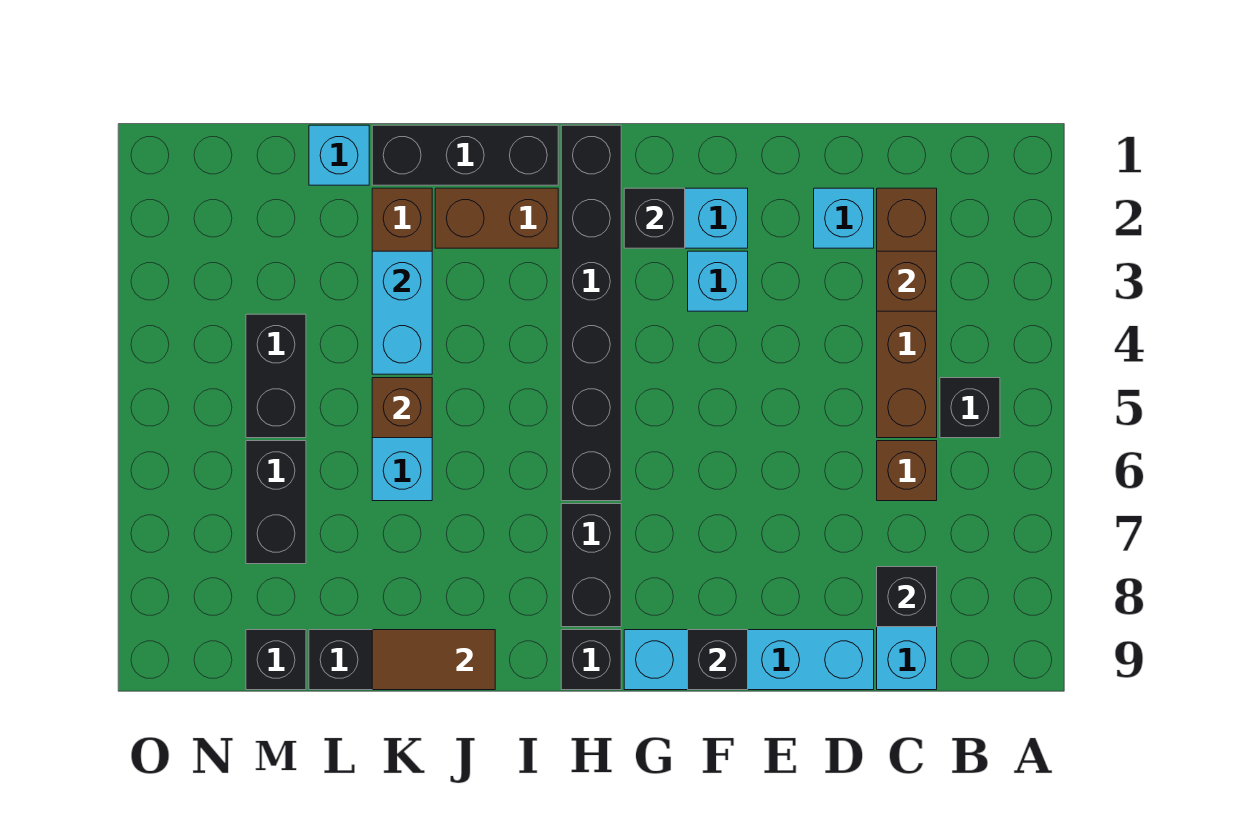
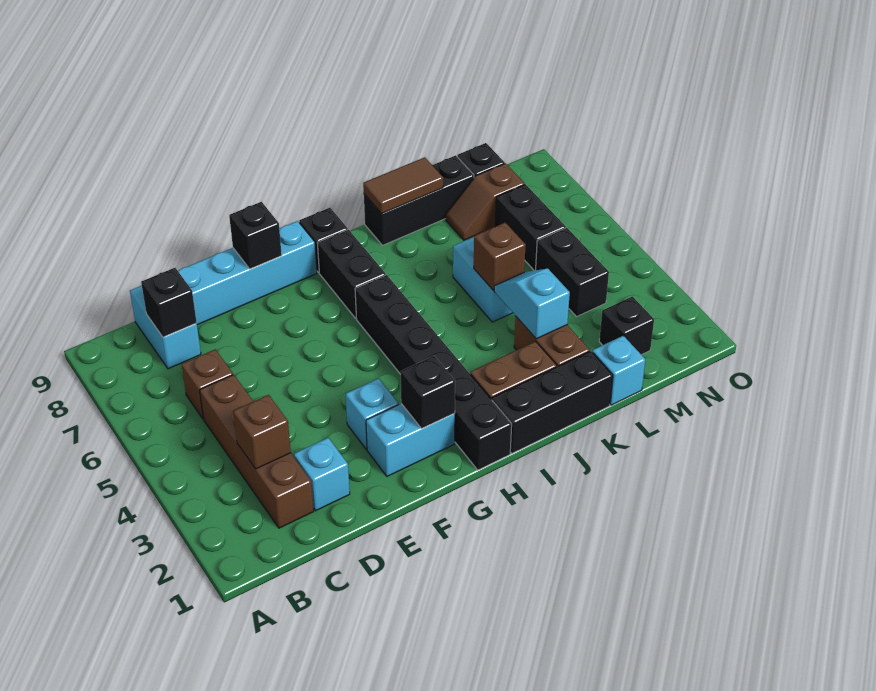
black 1x1 brick [940,378,1000,438] -> black 1x1 brick moved to [599,296,654,355]
cyan 1x2 brick [372,251,432,374] -> cyan 1x2 slope [494,269,570,339]
none -> brown 1x2 slope [445,163,525,240]

